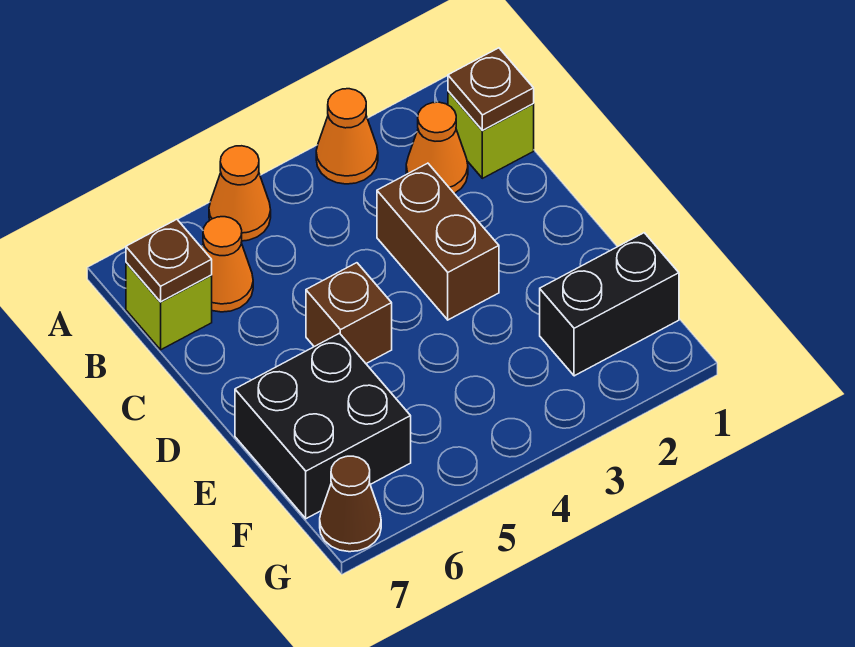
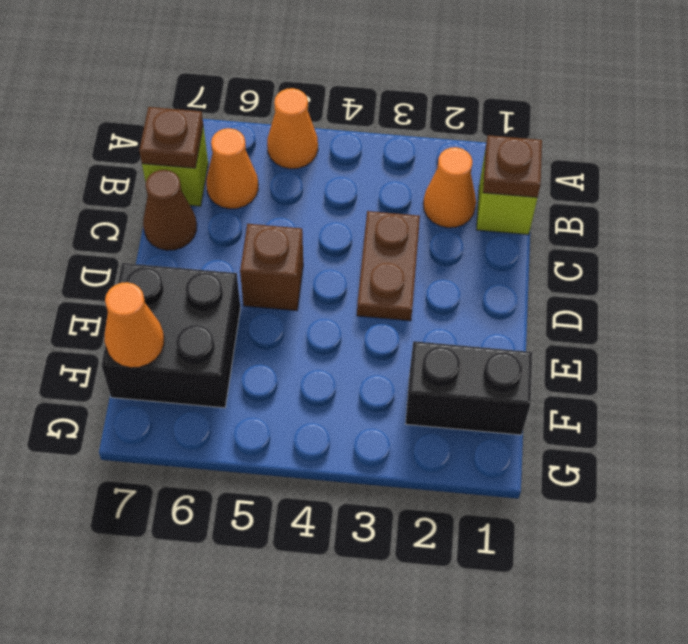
orange 1x1 cone [316,89,378,184] -> orange 1x1 cone moved to [104,282,164,368]
brown 1x2 brick [377,163,499,320] -> brown 1x2 plate [357,211,420,321]
brown 1x1 cone [320,456,381,552] -> brown 1x1 cone moved to [143,170,197,250]

